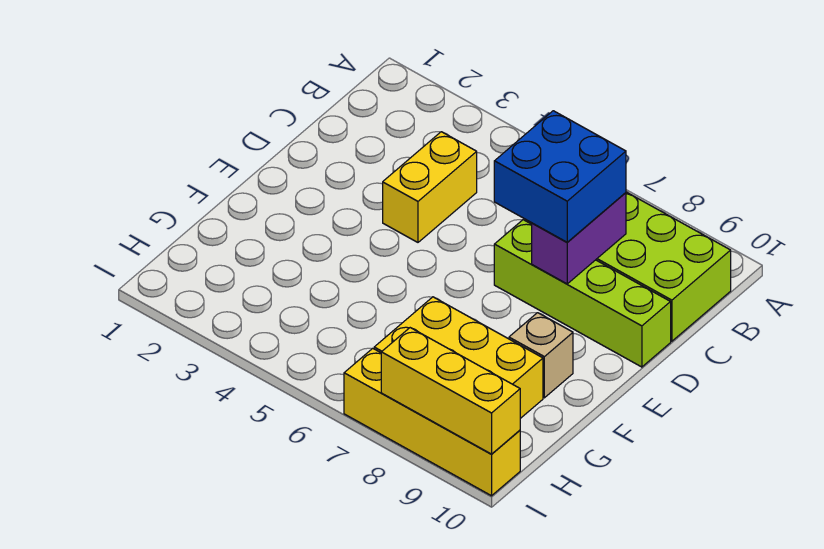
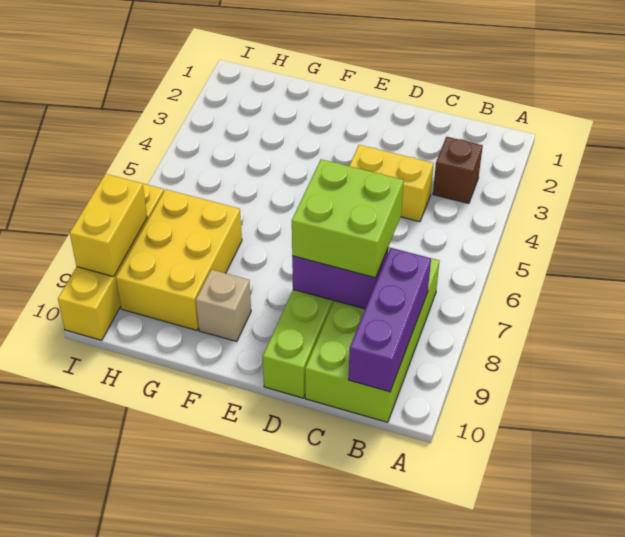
none -> brown 1x1 brick [433,137,483,203]
none -> purple 1x3 brick [349,248,431,392]
blue 2x2 brick [494,111,626,242] -> lime 2x2 brick [292,159,404,278]
yellow 1x3 brick [381,328,520,454] -> yellow 1x2 brick [70,174,147,277]

